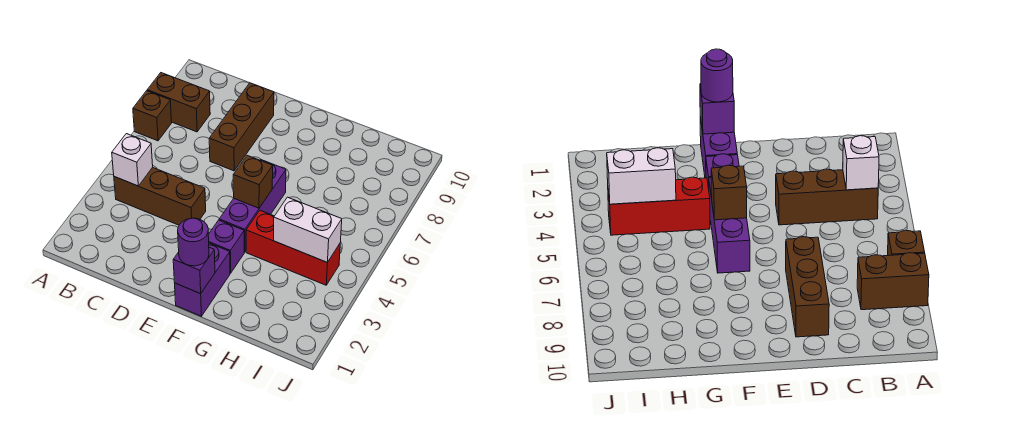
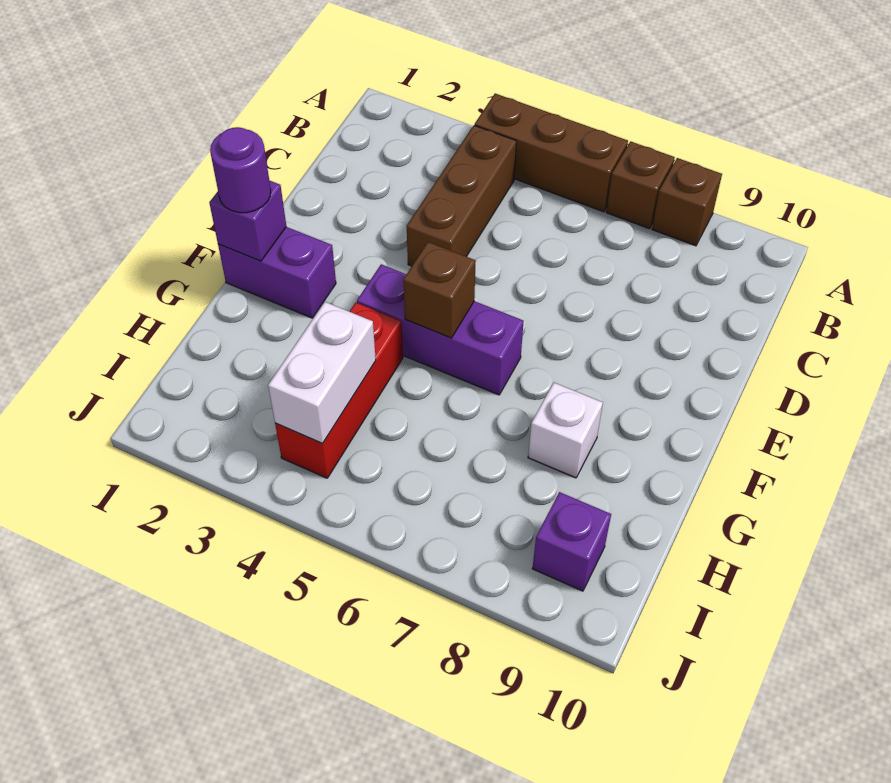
brown 1x2 brick [147,73,210,132] -> brown 1x1 brick [652,158,722,246]
white 1x1 brick [112,134,153,186] -> white 1x1 brick moved to [528,383,603,478]
brown 1x3 brick [209,83,274,171] -> brown 1x3 brick moved to [475,94,628,212]
purple 1x1 brick [208,220,244,273] -> purple 1x1 brick moved to [532,492,611,591]

